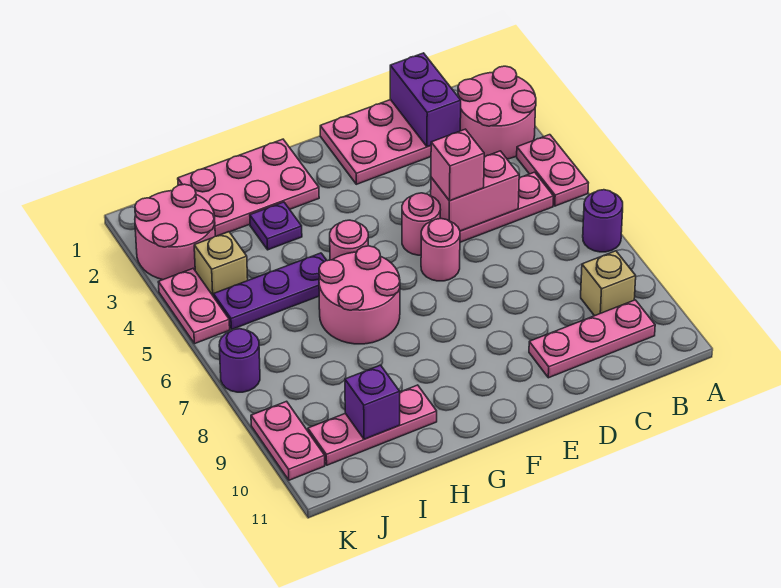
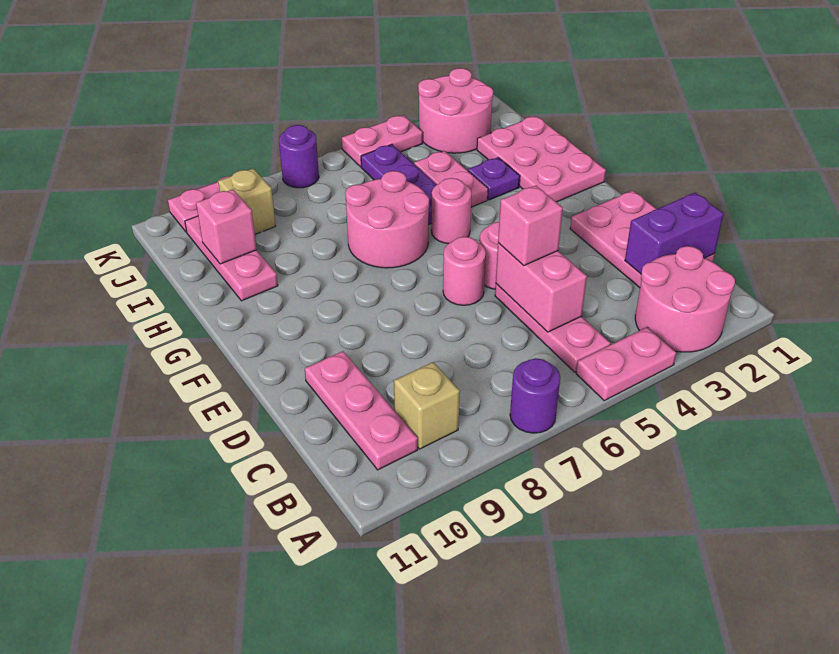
none -> pink 1x2 plate [414,151,488,207]
purple 1x1 brick [345,365,400,439] -> pink 1x1 brick [196,189,257,264]
tan 1x1 brick [194,232,248,297] -> tan 1x1 brick moved to [218,169,275,234]

